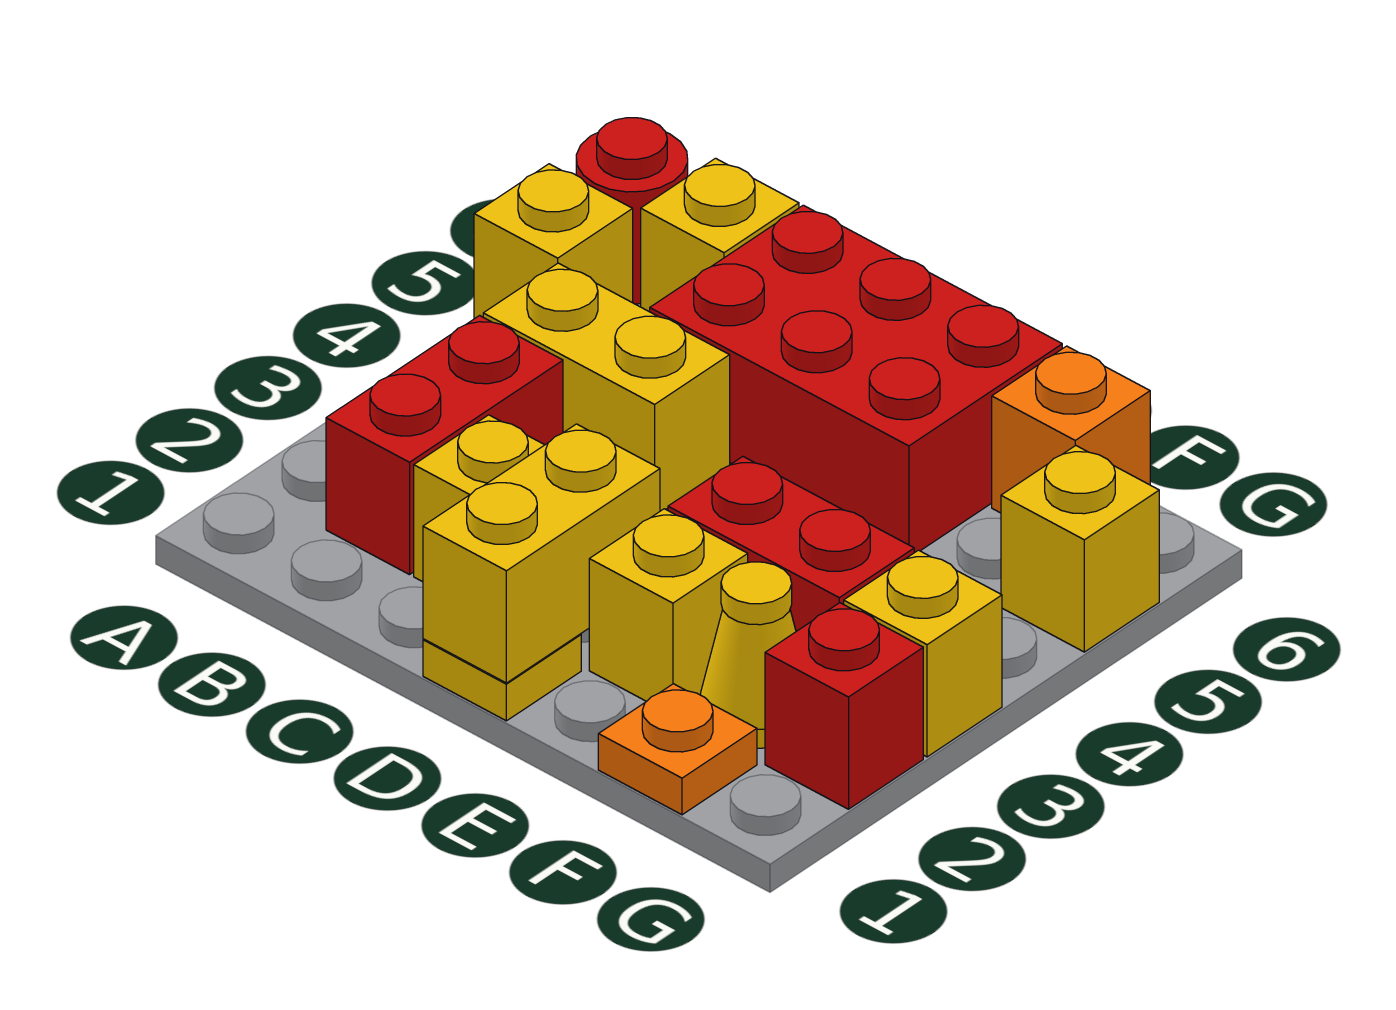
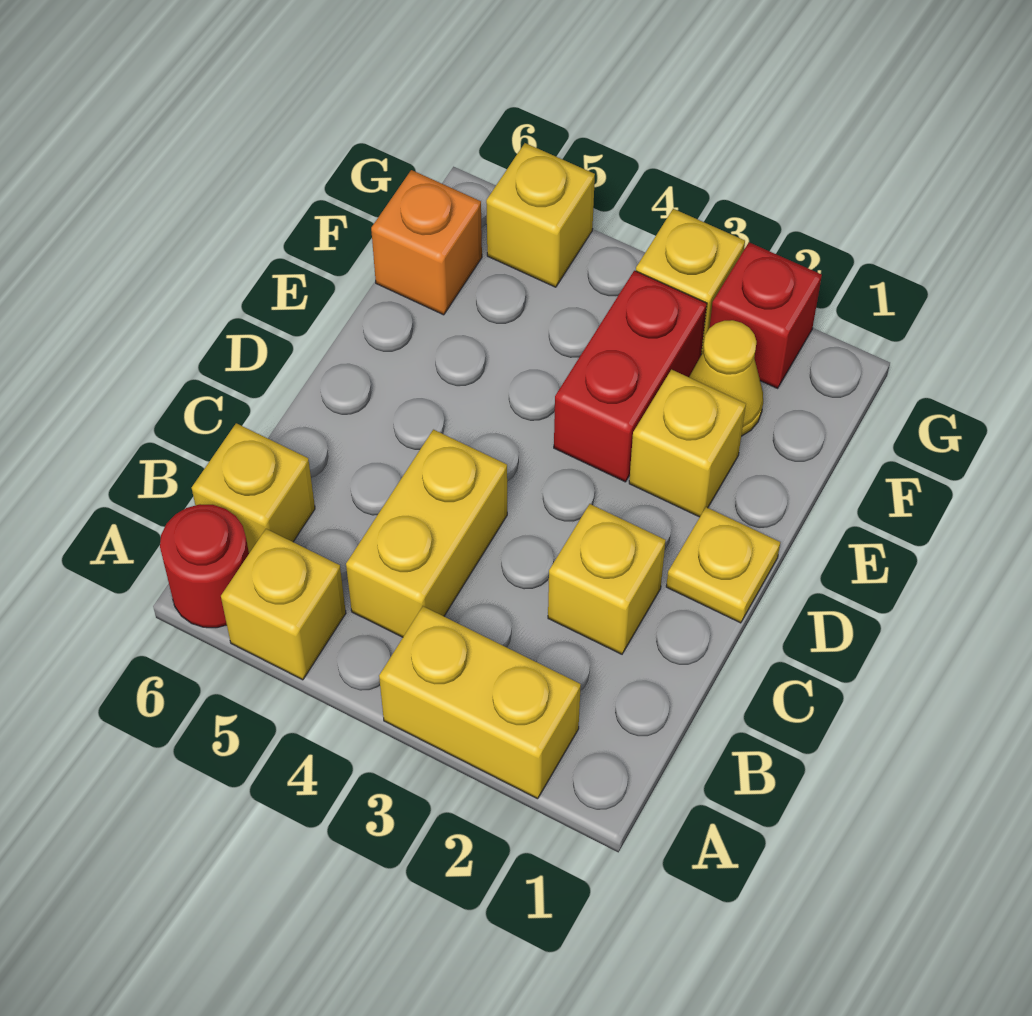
red 1x2 brick [326,316,563,575] -> none
red 2x3 brick [650,205,1062,553] -> none
yellow 1x2 brick [423,424,660,683] -> yellow 1x2 brick moved to [379,606,581,799]
orange 1x1 plate [598,684,757,815] -> none

